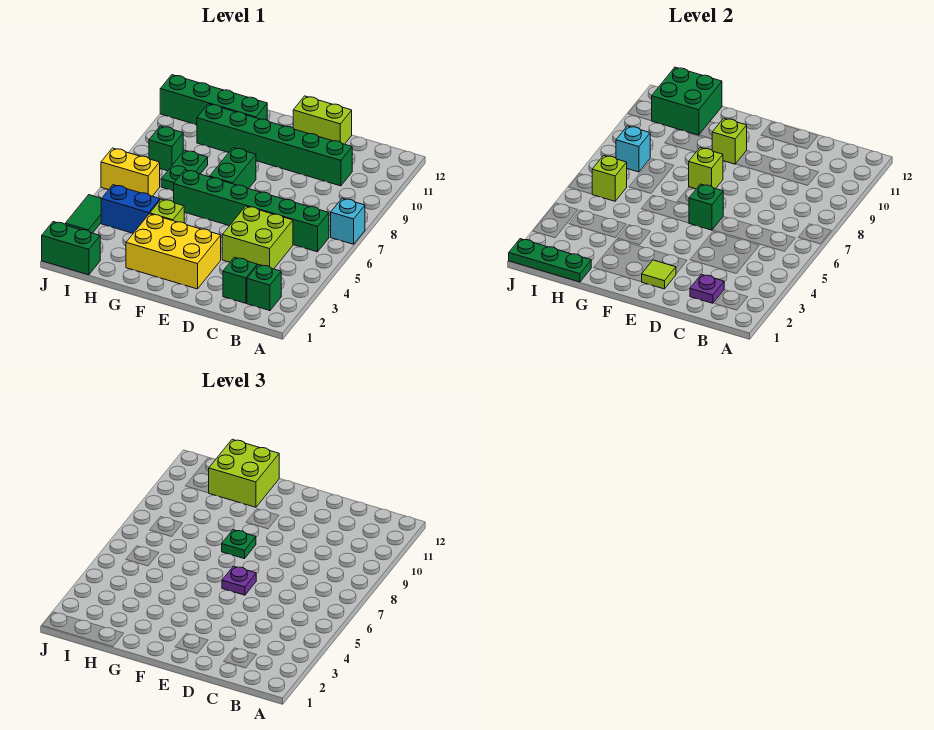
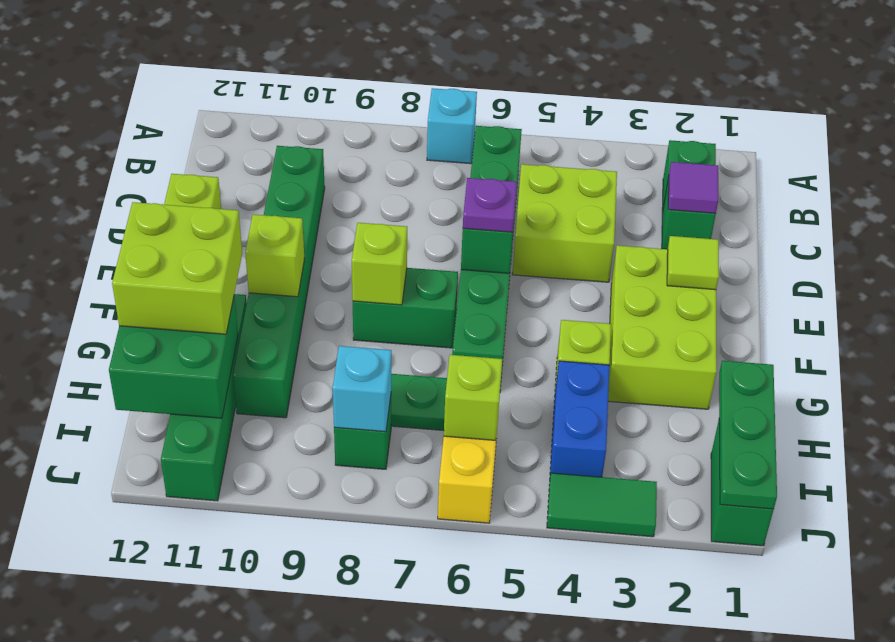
purple 1x1 plate [690,274,724,303] -> purple 1x1 tile [668,162,718,214]
yellow 2x3 brick [126,214,221,289] -> lime 2x3 brick [608,245,717,409]
green 1x1 plate [222,530,256,559] -> none

